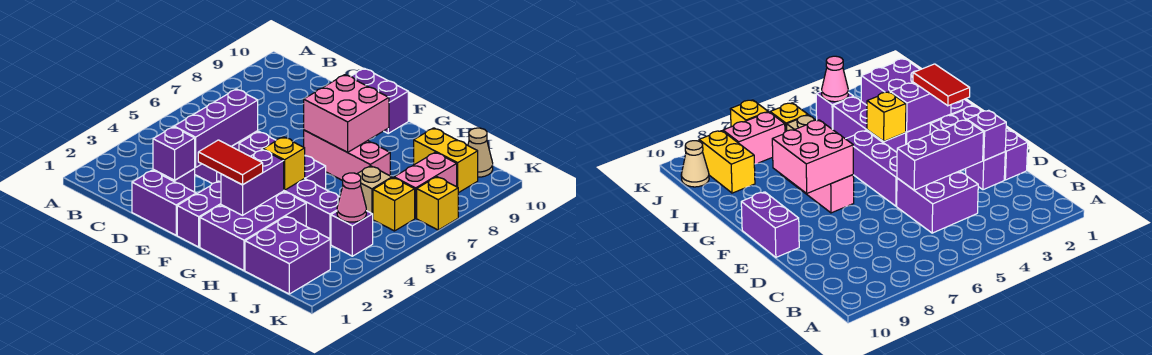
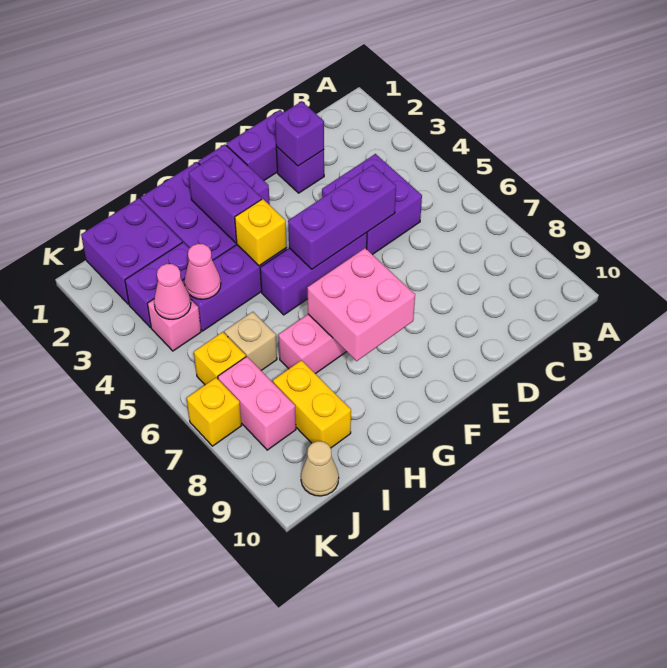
purple 1x3 brick [174,89,258,168] -> purple 1x3 brick turned to [288,165,396,269]
purple 1x2 brick [351,68,408,133] -> purple 1x2 brick moved to [125,242,190,327]
red 1x2 tile [198,140,263,185] -> none
none -> pink 1x1 cone [184,244,221,299]
yellow 1x2 brick [414,128,478,193] -> yellow 1x2 brick turned to [273,360,351,448]
purple 1x1 brick [331,211,373,256] -> pink 1x1 brick [147,299,201,351]

